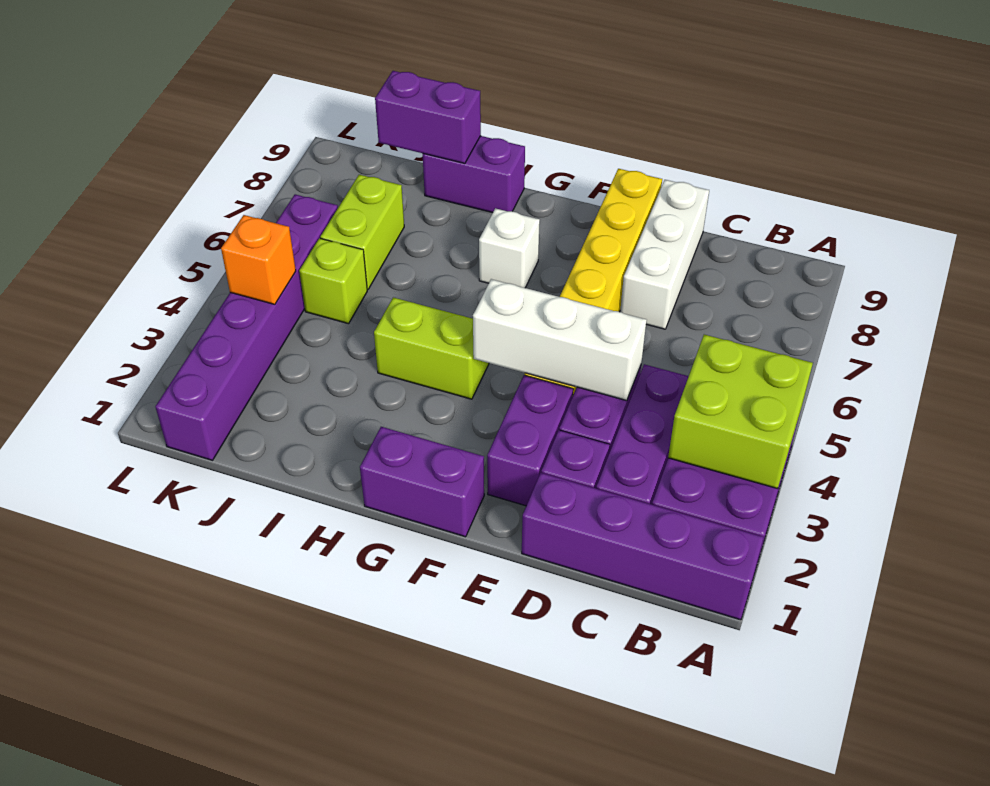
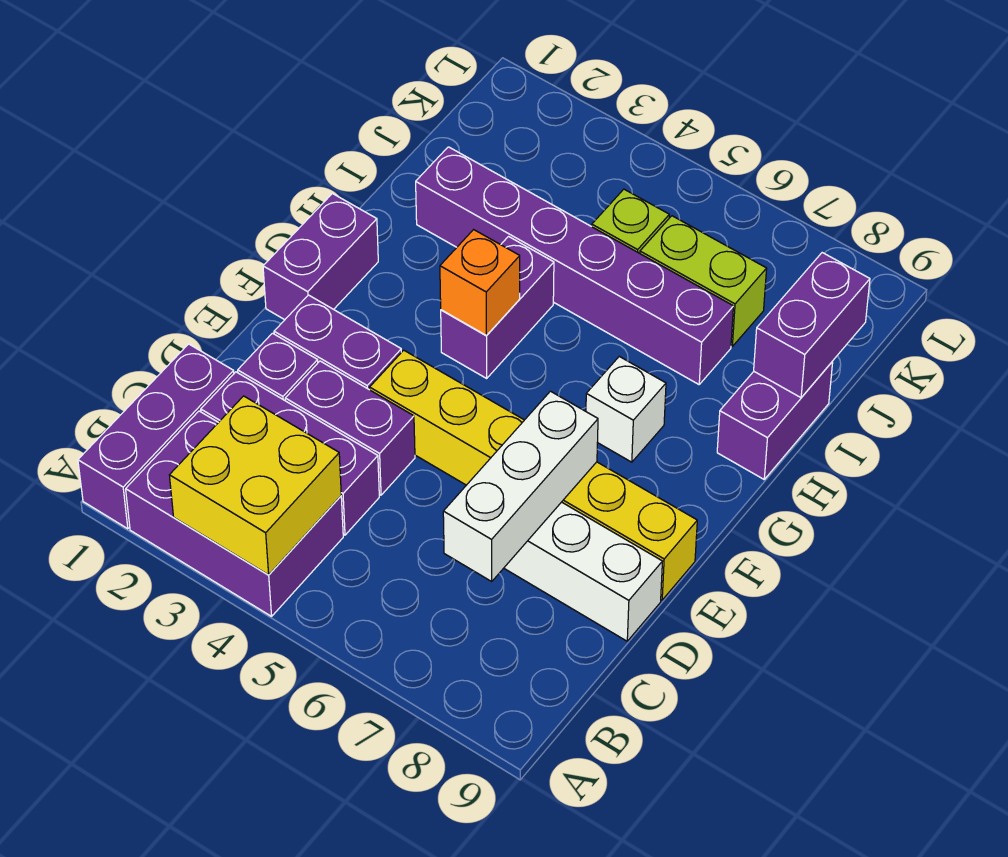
purple 1x4 brick [522,473,764,620] -> purple 1x3 brick [78,344,234,529]
lime 2x2 brick [668,335,813,489] -> yellow 2x2 brick [169,396,341,575]
white 1x3 brick [473,279,647,401] -> white 1x3 brick moved to [443,391,598,581]
lime 1x2 brick [374,297,489,399] -> purple 1x2 brick [441,237,554,378]
purple 1x6 brick [155,194,338,460] -> purple 1x6 brick moved to [416,147,733,384]
orange 1x1 brick [221,215,296,304] -> orange 1x1 brick moved to [440,230,520,336]

